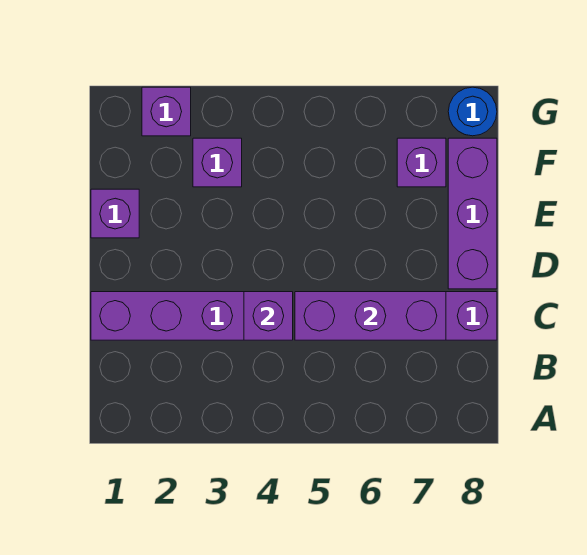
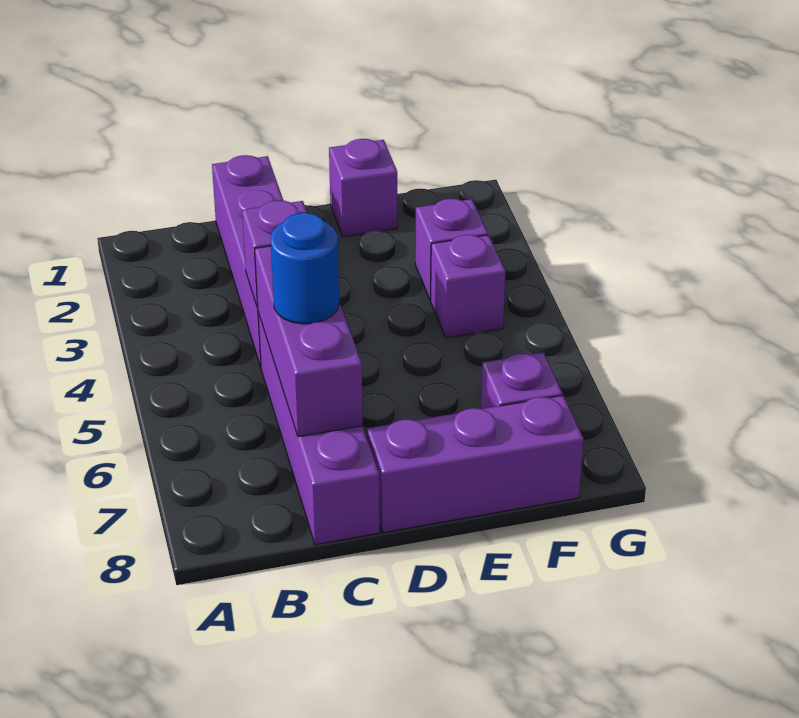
purple 1x1 brick [142,87,191,136] -> purple 1x1 brick moved to [431,235,506,338]
blue 1x1 round brick [448,87,497,136] -> blue 1x1 round brick moved to [270,213,339,324]

